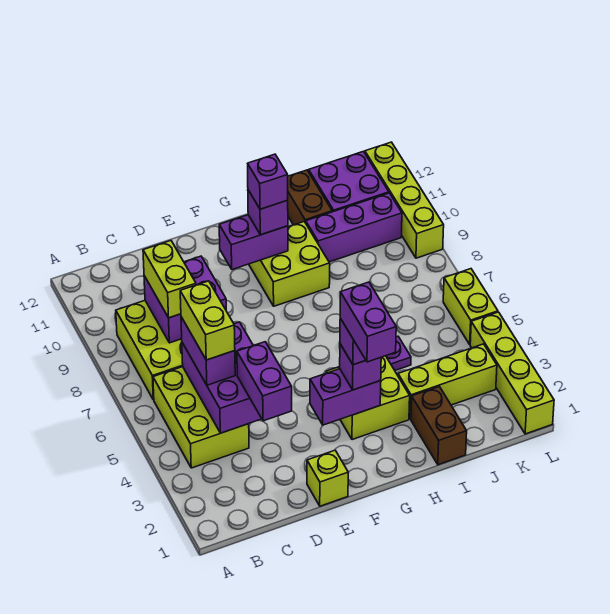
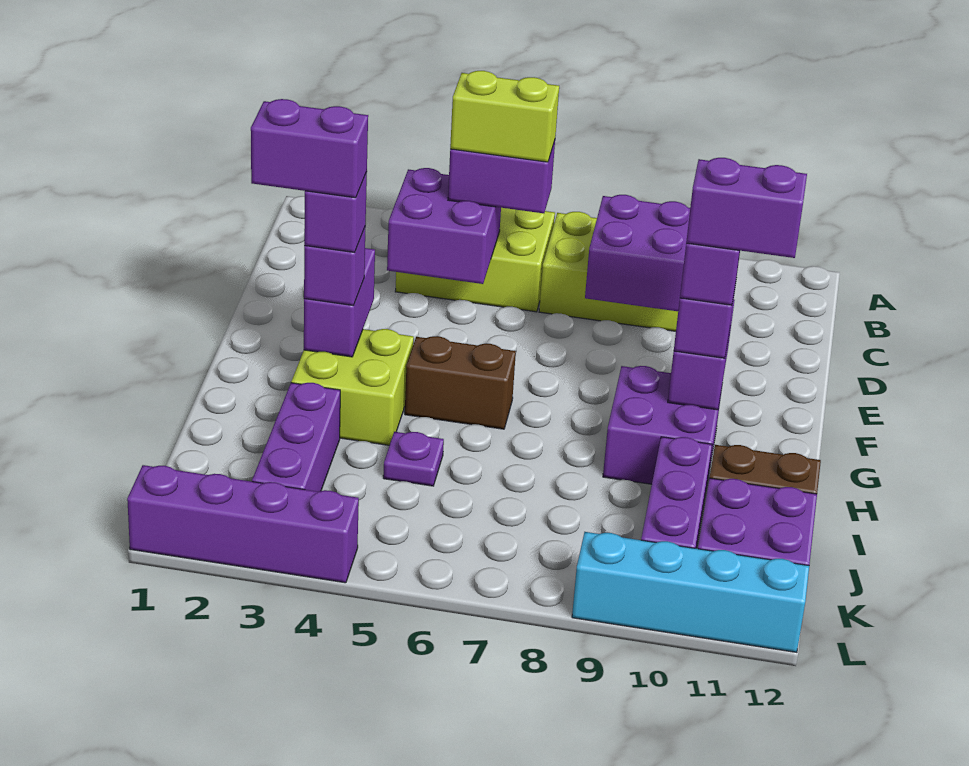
purple 2x3 brick [182,322,262,433] -> purple 2x2 brick [387,168,501,284]
lime 1x2 brick [143,241,196,318] -> none
purple 1x2 brick [237,342,292,421] -> purple 1x2 brick moved to [686,158,807,258]
lime 1x1 brick [307,450,348,506] -> none
lime 2x2 brick [249,222,330,306] -> purple 2x2 brick [603,366,722,484]
brown 1x2 brick [411,387,467,465] -> brown 1x2 brick moved to [405,336,516,429]
lime 1x3 brick [398,344,497,419] -> purple 1x3 brick [252,383,340,492]
lime 1x4 brick [470,312,554,434] -> purple 1x4 brick [127,465,359,583]
lime 1x2 brick [443,269,498,344] -> none
lime 1x4 brick [365,142,444,258] -> cyan 1x4 brick [572,532,809,652]

